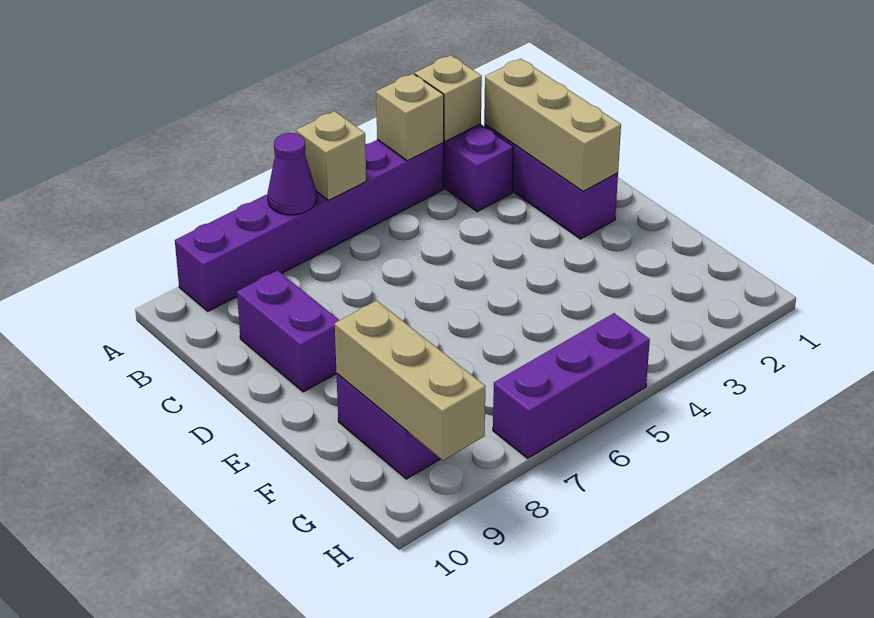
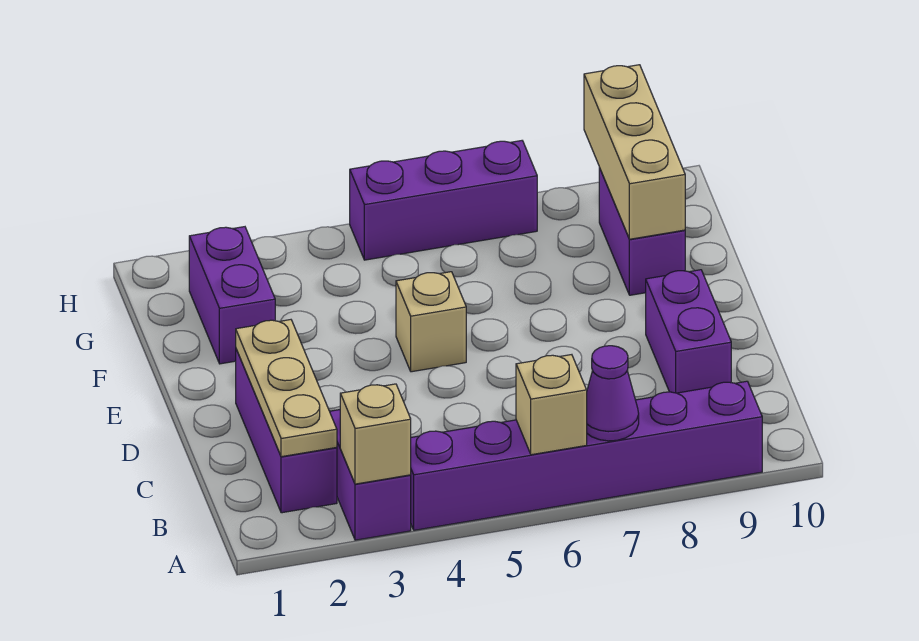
tan 1x1 brick [376,74,444,161] -> tan 1x1 brick moved to [396,272,466,372]
tan 1x3 brick [484,59,621,191] -> tan 1x3 plate [236,320,337,457]
none -> purple 1x2 brick [189,227,275,364]

